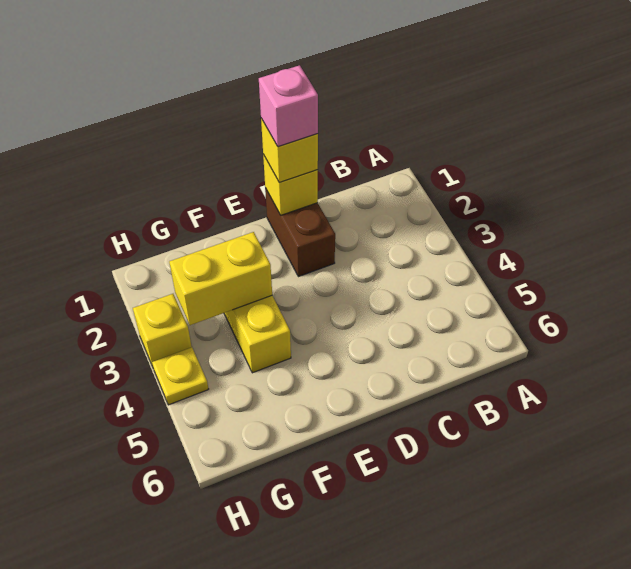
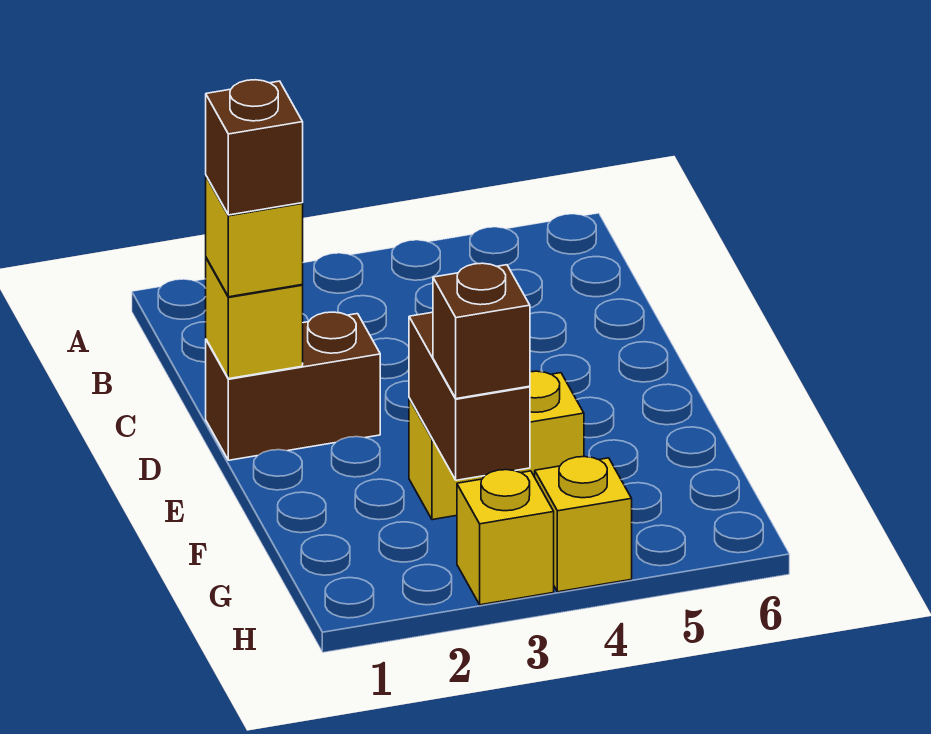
pink 1x1 brick [259,65,318,147] -> brown 1x1 brick [206,80,303,215]
yellow 1x2 brick [169,232,272,325] -> brown 1x2 brick [409,312,530,480]
none -> brown 1x1 brick [433,263,530,399]
yellow 1x1 plate [152,347,208,405] -> yellow 1x1 brick [535,457,632,592]

